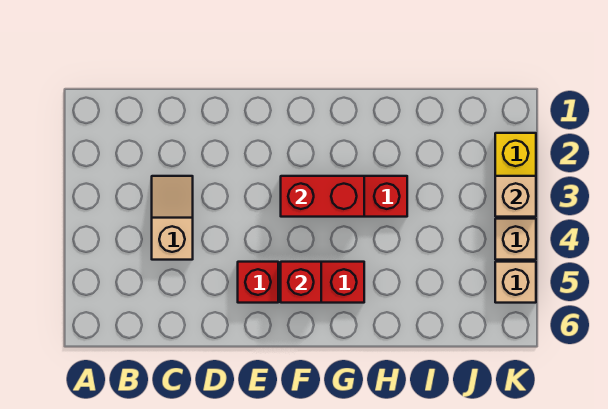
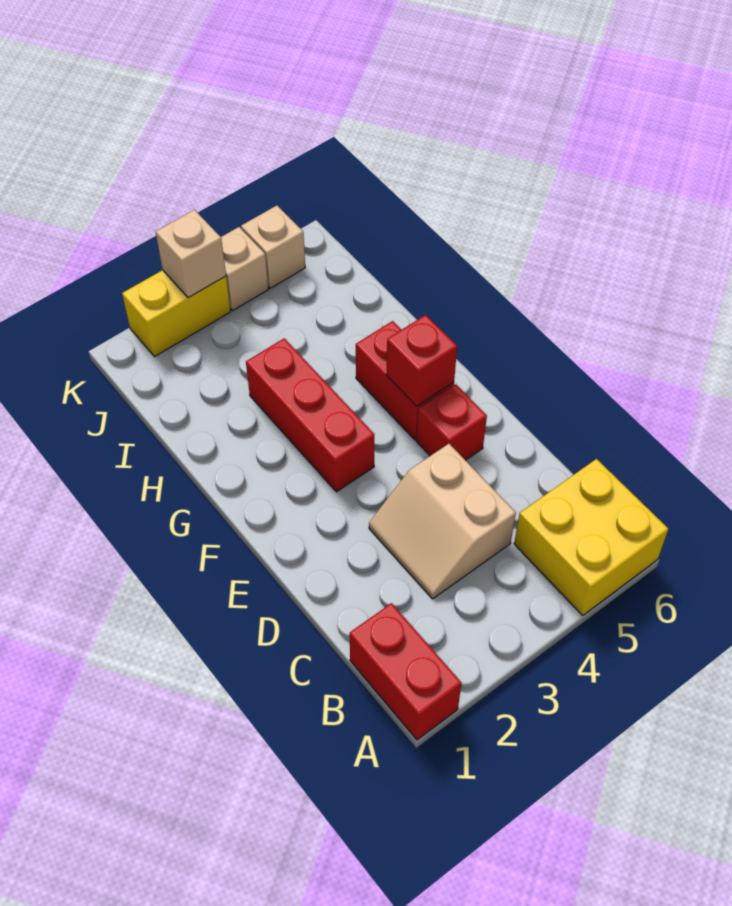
none -> yellow 2x2 brick [514,459,668,615]
tan 1x2 slope [152,176,193,260] -> tan 2x2 slope [369,444,516,599]
red 1x2 brick [281,176,364,217] -> red 1x2 brick moved to [350,603,462,740]

